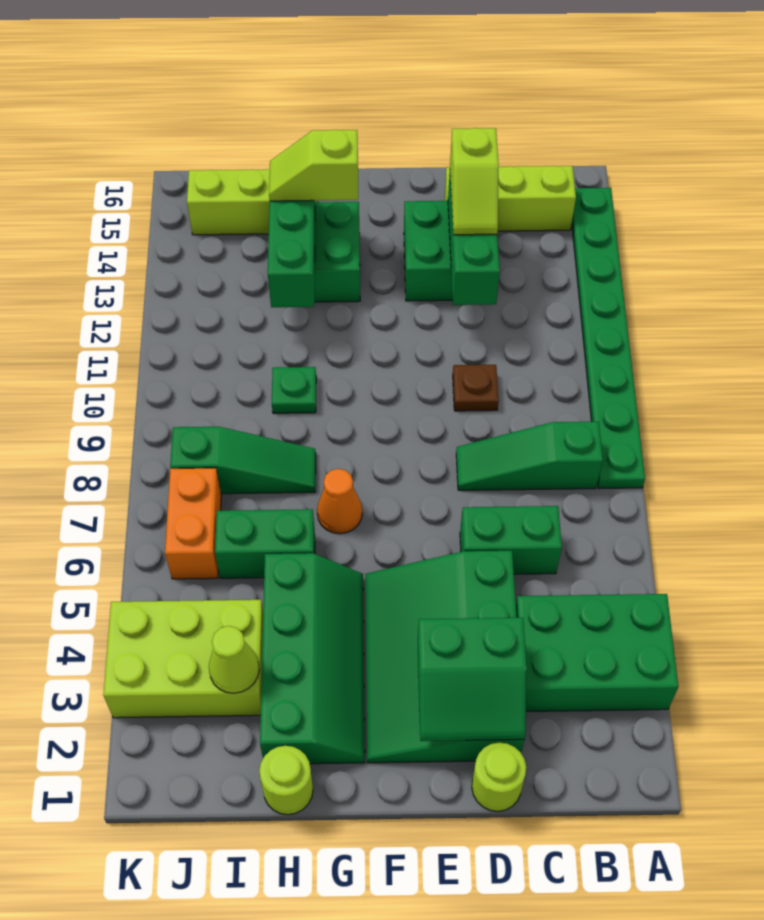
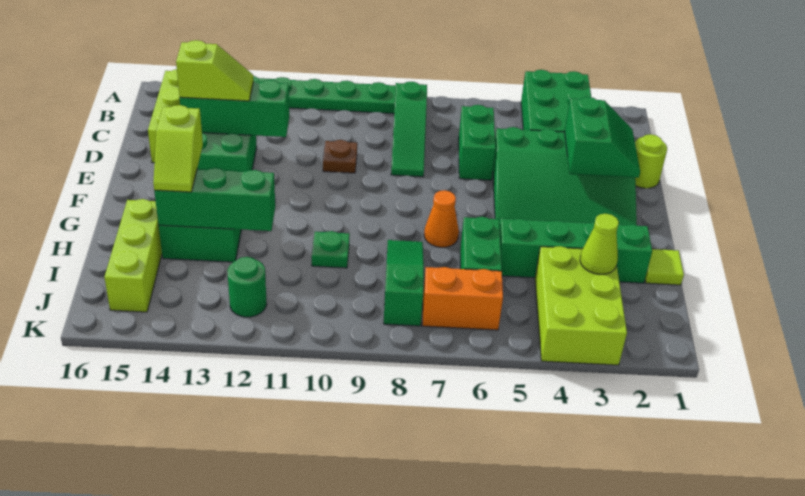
lime 1x1 round brick [259,746,313,815] -> lime 1x1 tile [645,249,684,285]
none -> green 1x1 round brick [227,257,267,317]

